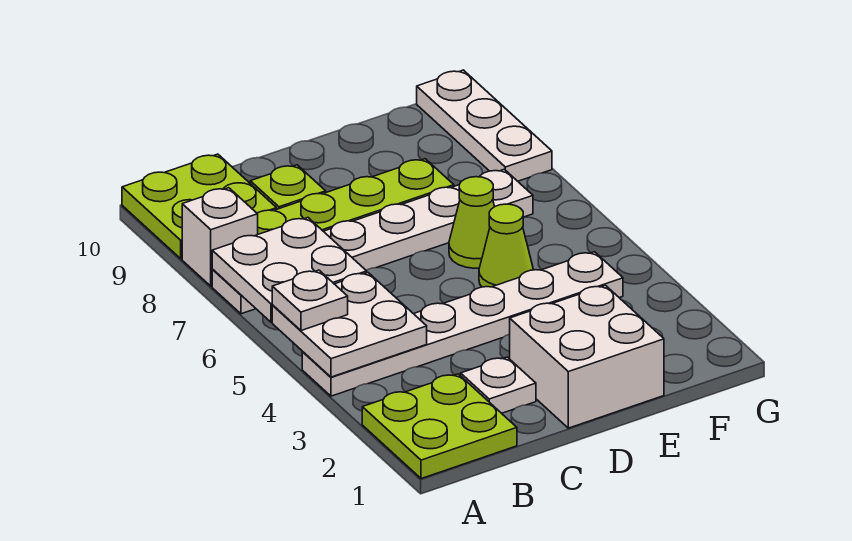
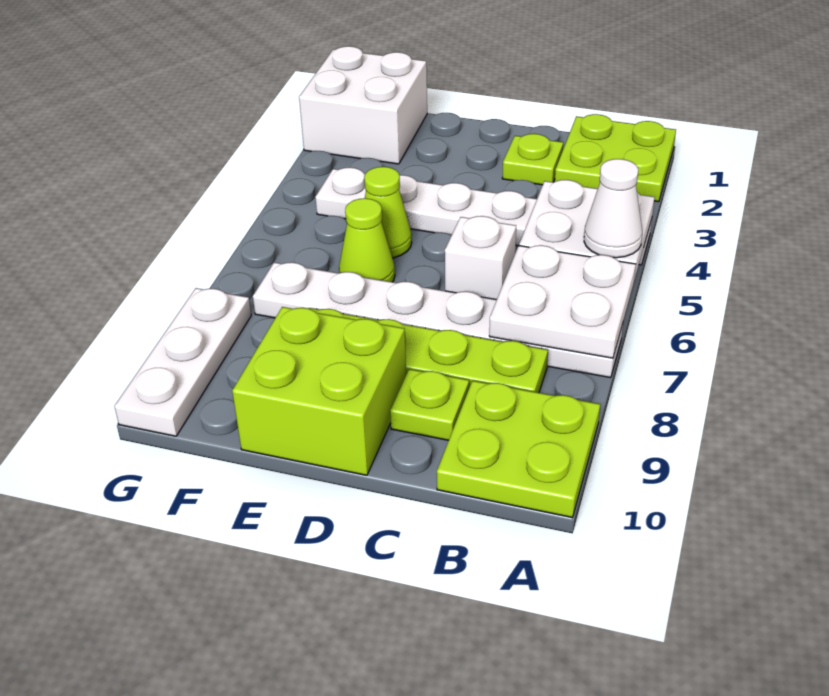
white 1x1 plate [272,270,348,331] -> white 1x1 cone [584,159,642,258]
white 1x1 brick [182,188,258,286] -> white 1x1 brick moved to [445,216,516,300]
white 1x1 plate [461,357,536,413] -> lime 1x1 plate [502,134,563,185]
white 2x2 brick [510,285,664,428] -> white 2x2 brick moved to [299,46,427,164]
none -> lime 2x2 brick [232,307,406,475]

